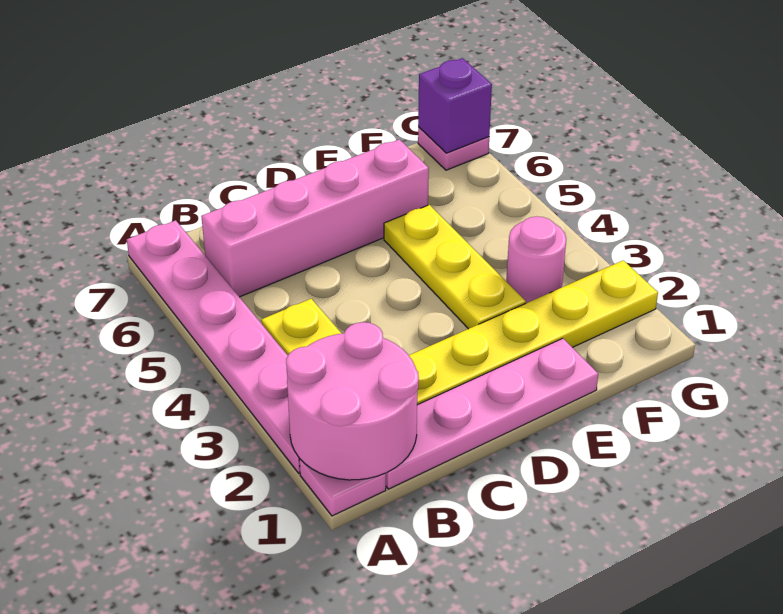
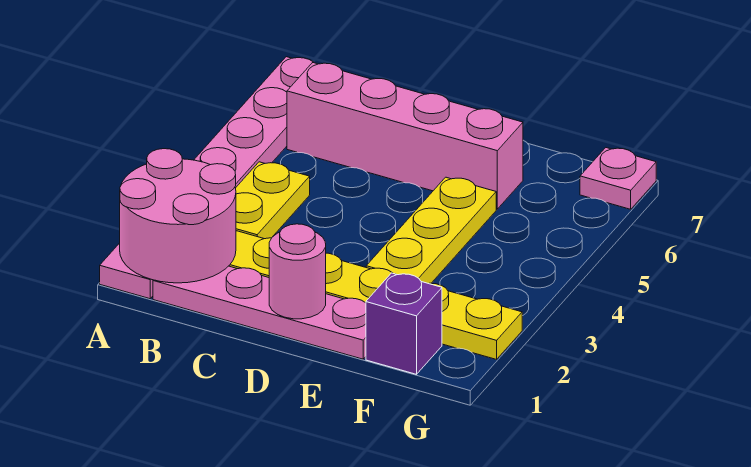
pink 1x1 round brick [506,216,566,303] -> pink 1x1 round brick moved to [269,224,326,319]
purple 1x1 brick [418,58,492,153] -> purple 1x1 brick moved to [366,273,442,374]

